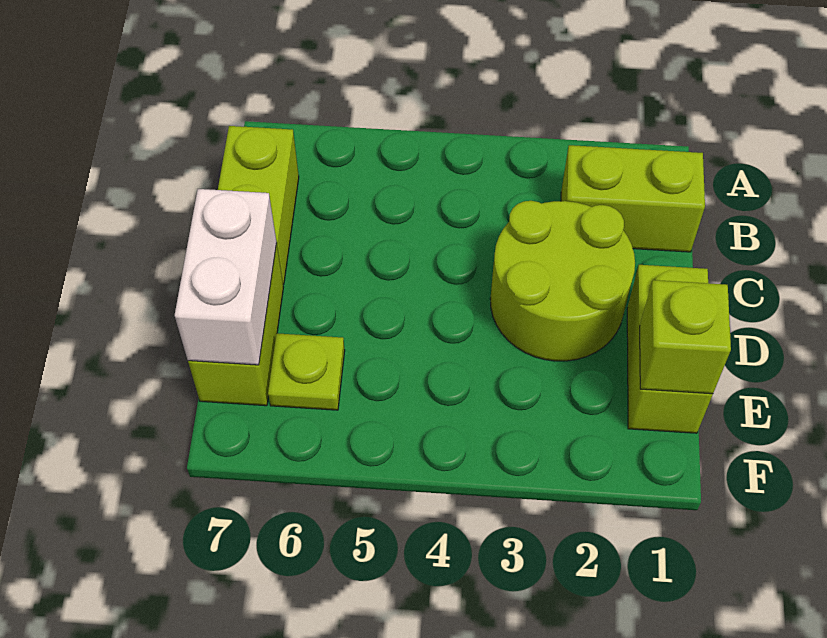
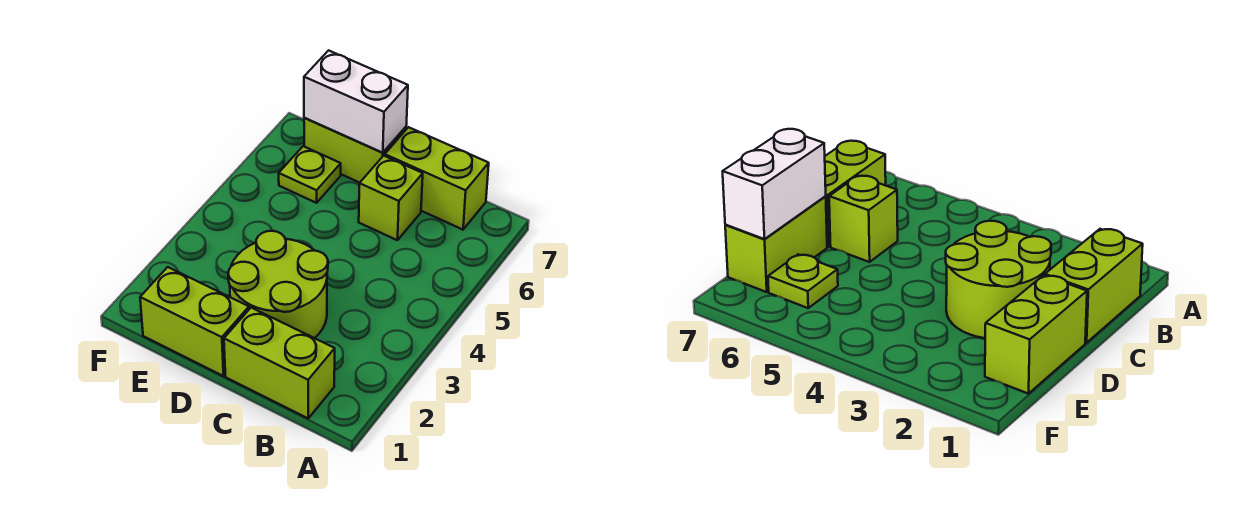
lime 1x2 brick [561,145,705,252] -> lime 1x2 brick turned to [224,308,335,418]
lime 1x1 brick [640,280,731,394] -> lime 1x1 brick moved to [359,156,423,240]

